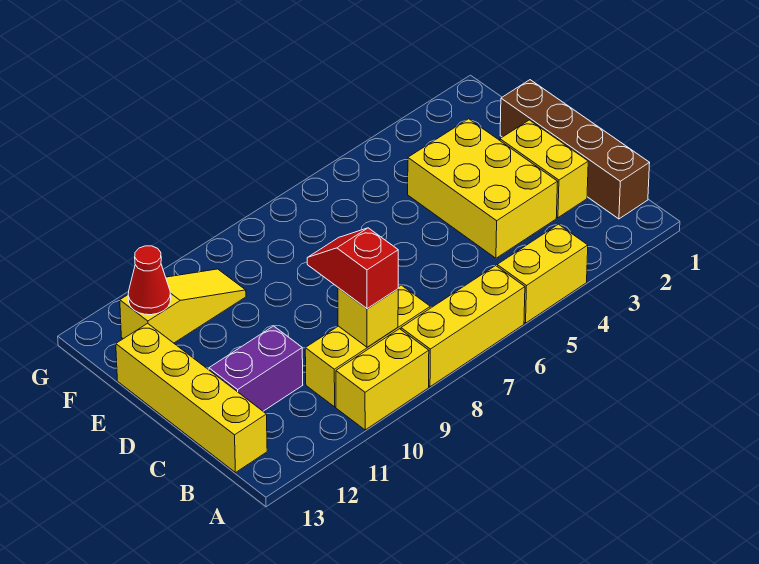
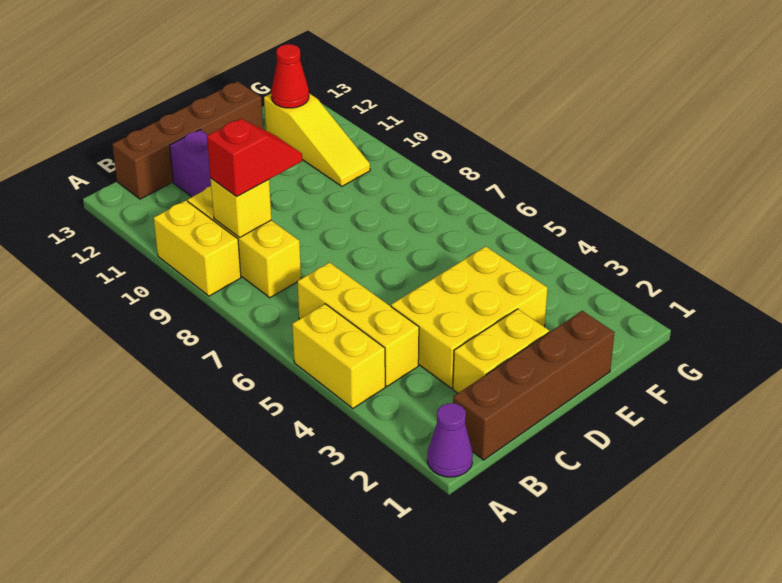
none -> purple 1x1 cone [427,403,473,477]
yellow 1x3 brick [401,266,525,387] -> yellow 1x3 brick moved to [297,262,419,387]
yellow 1x4 brick [116,323,267,472] -> brown 1x4 brick [112,81,263,199]

